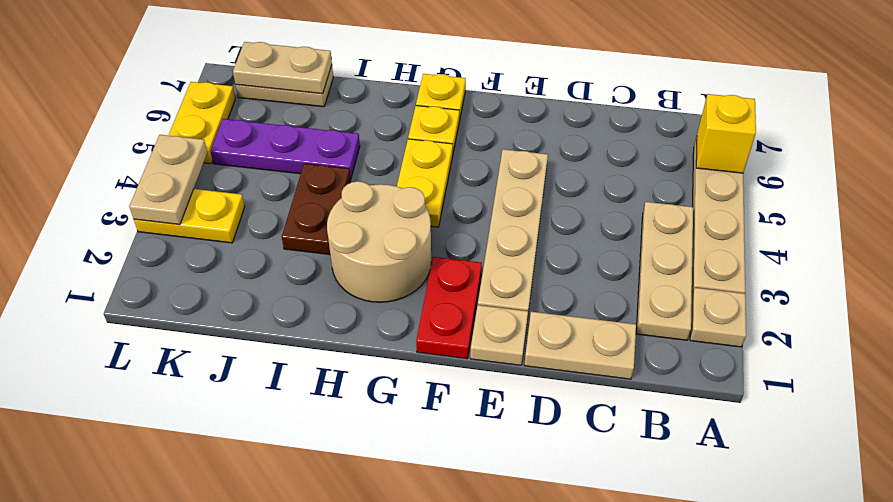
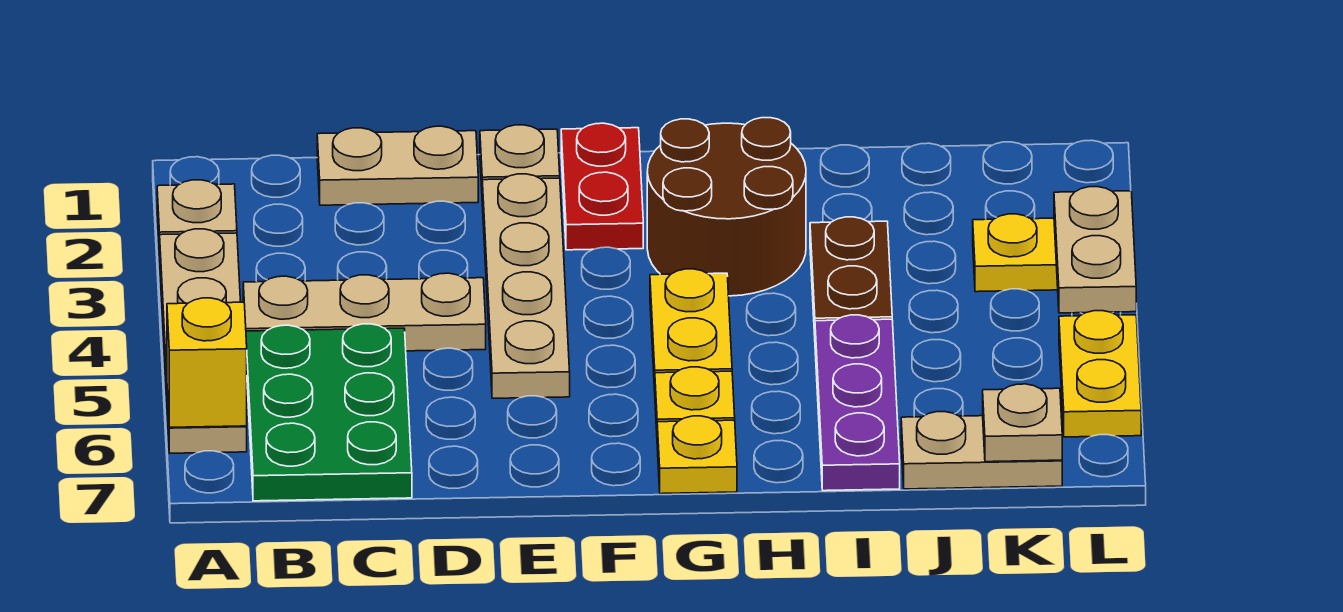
tan 1x3 plate [636,202,693,340] -> tan 1x3 plate turned to [243,273,486,351]
none -> green 2x3 plate [246,324,412,501]
tan 2x2 round brick [327,181,431,302] -> brown 2x2 round brick [647,118,806,296]
purple 1x3 plate [211,119,360,179] -> purple 1x3 plate turned to [815,315,900,491]
tan 1x2 plate [233,42,332,94] -> tan 1x1 plate [983,384,1062,462]

